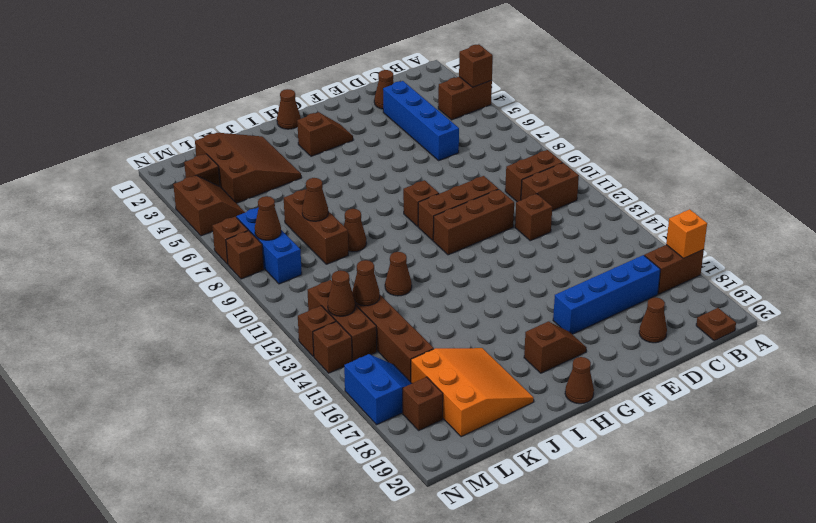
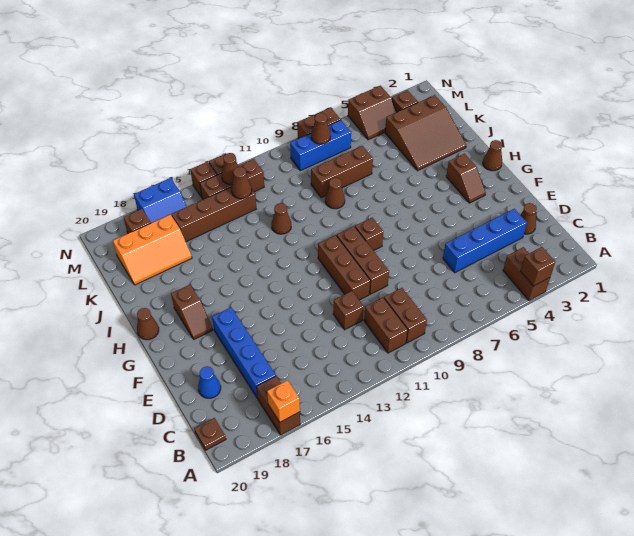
brown 1x1 cone [639,298,667,343] -> blue 1x1 cone [198,366,221,398]
orange 3x3 slope [411,348,534,437] -> orange 2x3 slope [113,215,192,285]
brown 1x1 cone [302,178,328,221] -> none

